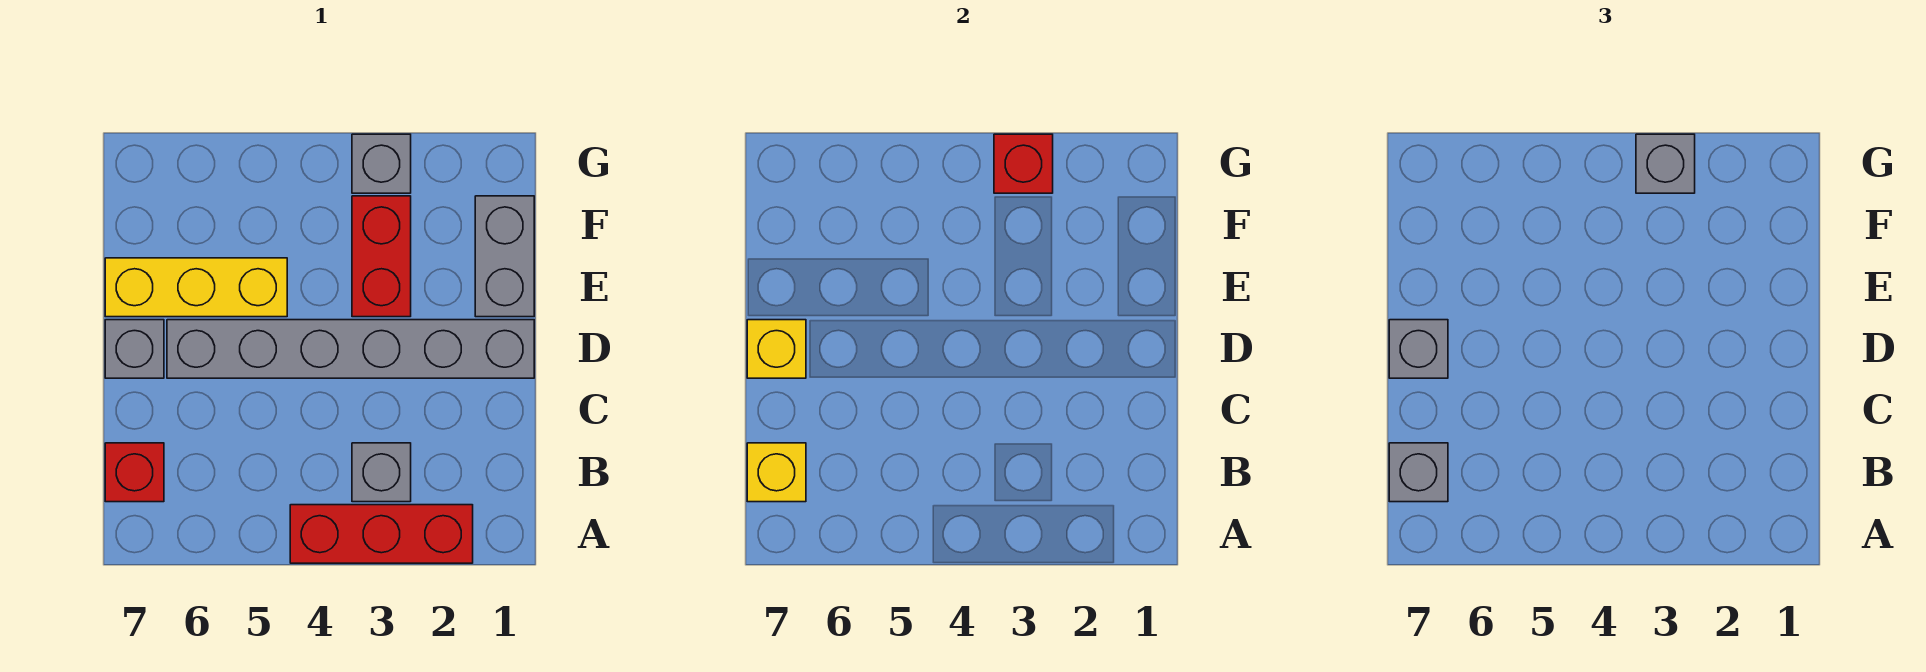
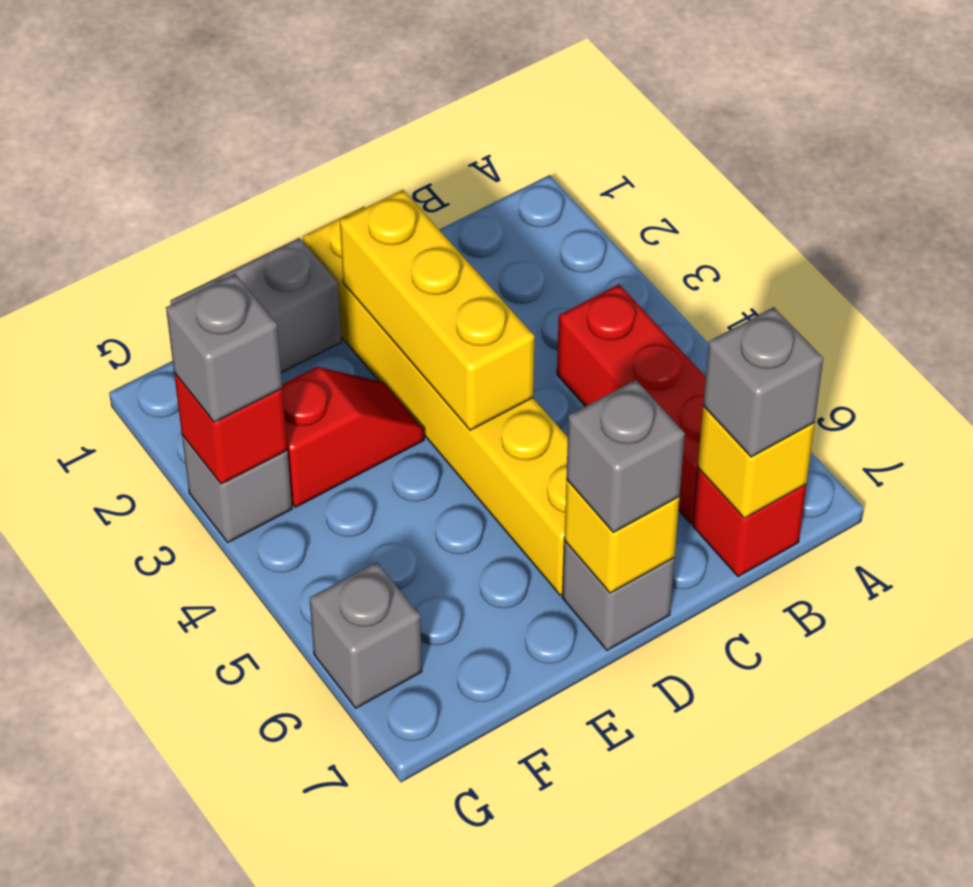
red 1x3 brick [290,505,473,563] -> red 1x3 brick moved to [557,285,706,523]
grey 1x1 brick [352,443,411,502] -> grey 1x1 brick moved to [310,562,422,708]
grey 1x6 brick [167,320,534,378] -> yellow 1x6 brick [303,207,568,595]
red 1x2 brick [352,196,411,317] -> red 1x2 slope [282,367,424,507]
yellow 1x3 brick [105,258,287,317] -> yellow 1x3 brick moved to [340,190,534,430]

